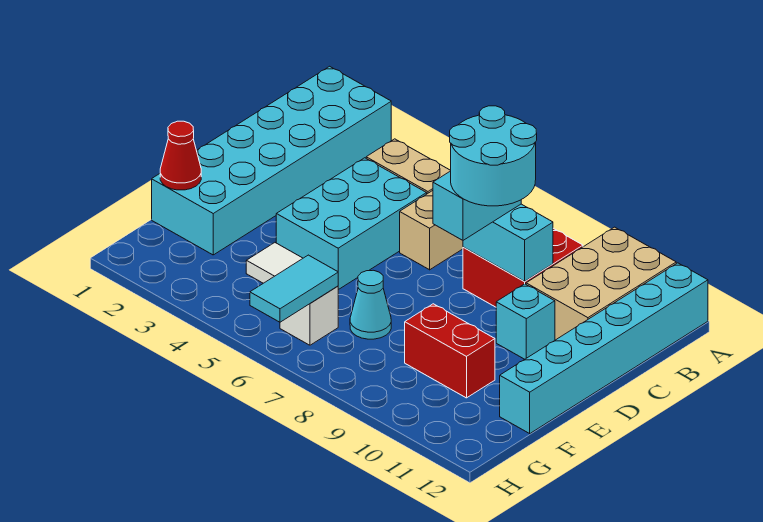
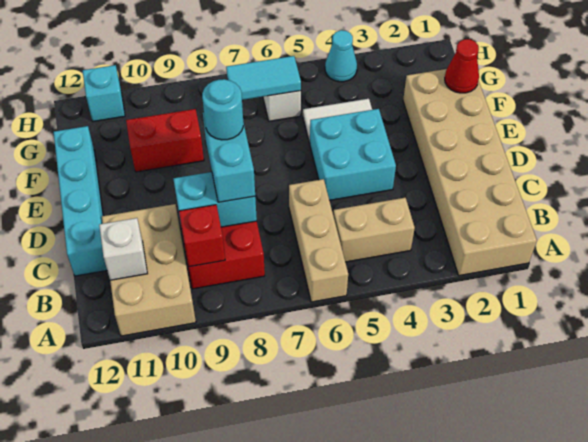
cyan 2x6 brick [152,66,391,255] -> tan 2x6 brick [403,69,537,276]
cyan 1x6 brick [500,263,708,433] -> cyan 1x4 brick [54,126,107,276]
none -> red 1x1 brick [179,205,225,267]
none -> white 1x1 brick [99,218,147,280]
cyan 2x3 brick [276,158,427,290] -> cyan 2x2 brick [310,109,396,200]
cyan 2x2 round brick [450,106,537,206] -> cyan 1x1 round brick [202,79,243,140]
cyan 1x1 brick [496,284,555,359] -> cyan 1x1 brick moved to [83,65,125,121]
cyan 1x1 cone [350,270,391,339] -> cyan 1x1 cone moved to [325,30,357,82]
cyan 1x2 tile [250,255,338,322] -> cyan 1x2 tile turned to [226,56,301,100]

